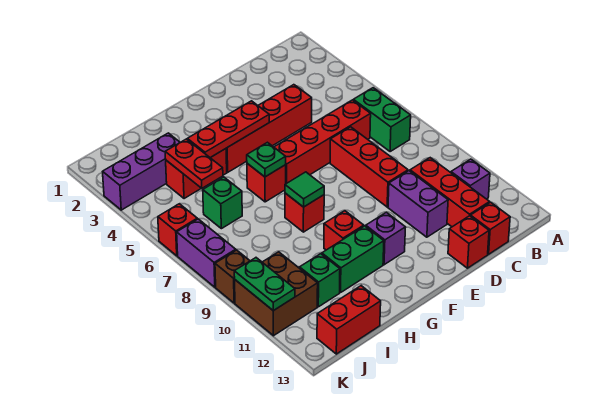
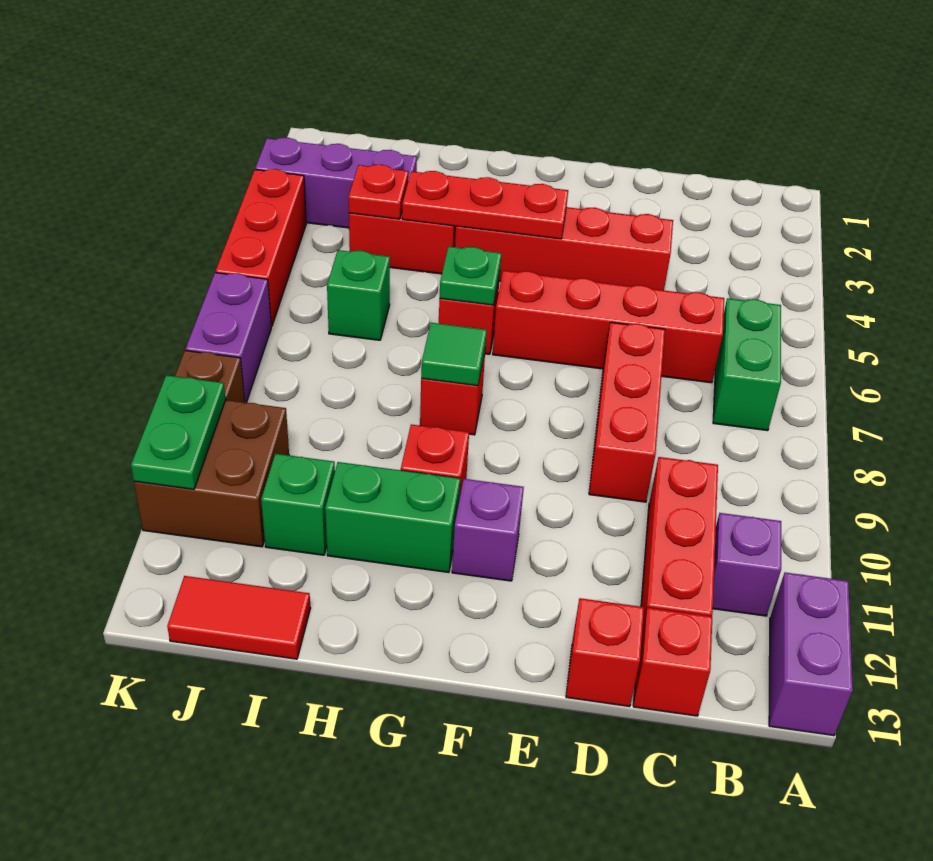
purple 1x2 brick [388,171,448,237] -> purple 1x2 brick moved to [769,573,853,736]
red 1x2 plate [165,139,223,188] -> red 1x1 plate [348,164,409,219]
red 1x2 brick [317,286,381,354] -> red 1x2 tile [167,576,311,659]
red 1x1 brick [158,204,197,256] -> red 1x3 brick [216,169,306,327]

